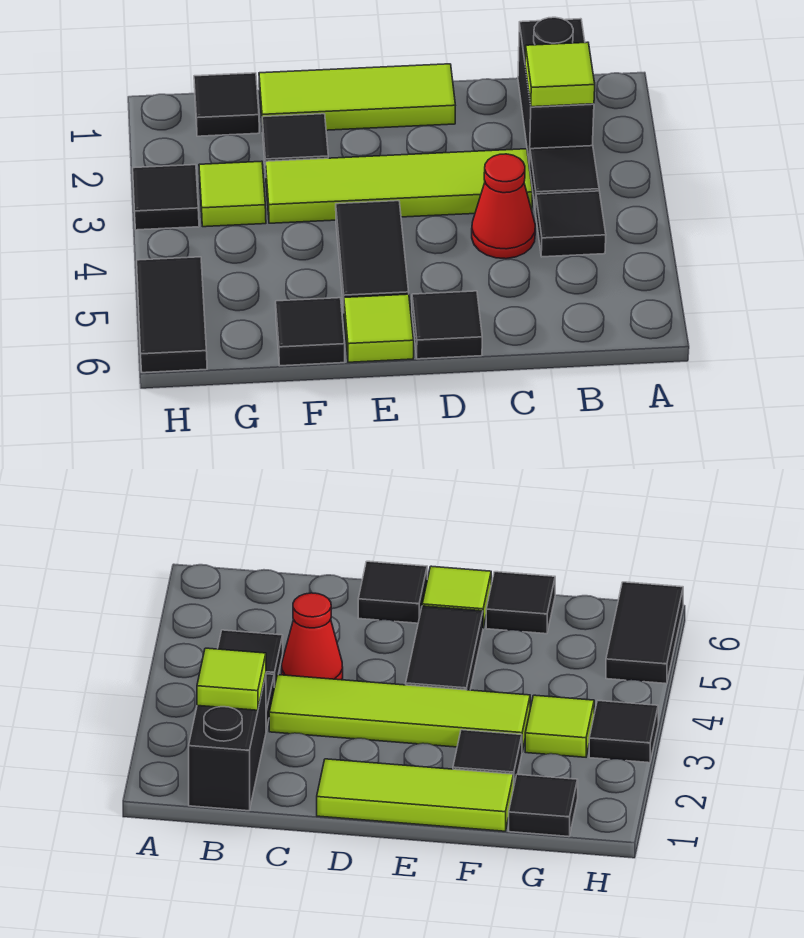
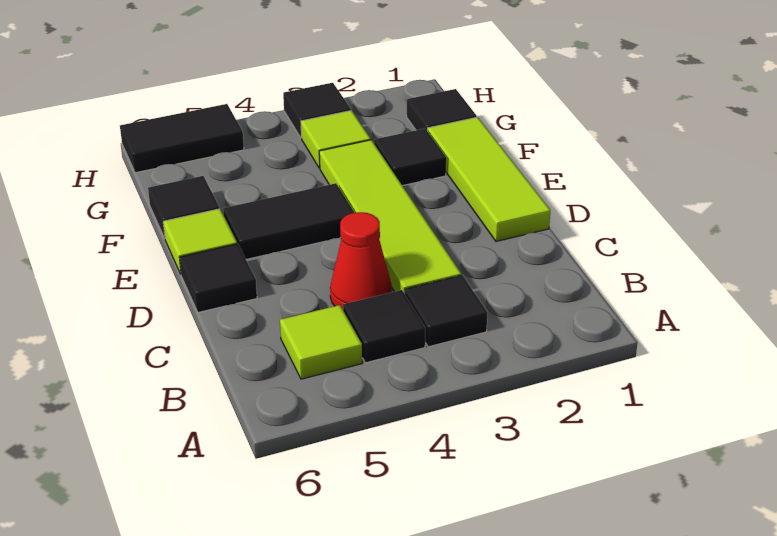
black 1x2 brick [518,17,594,165] -> none
lime 1x1 tile [525,42,595,107] -> lime 1x1 tile moved to [280,305,362,379]

